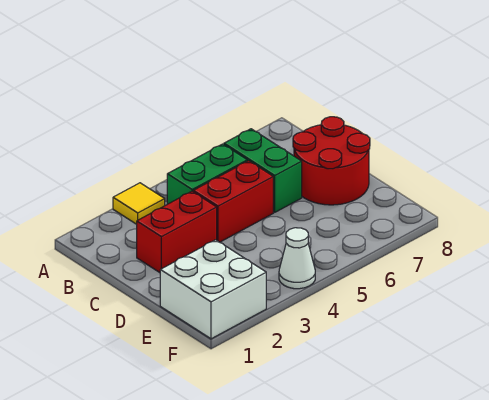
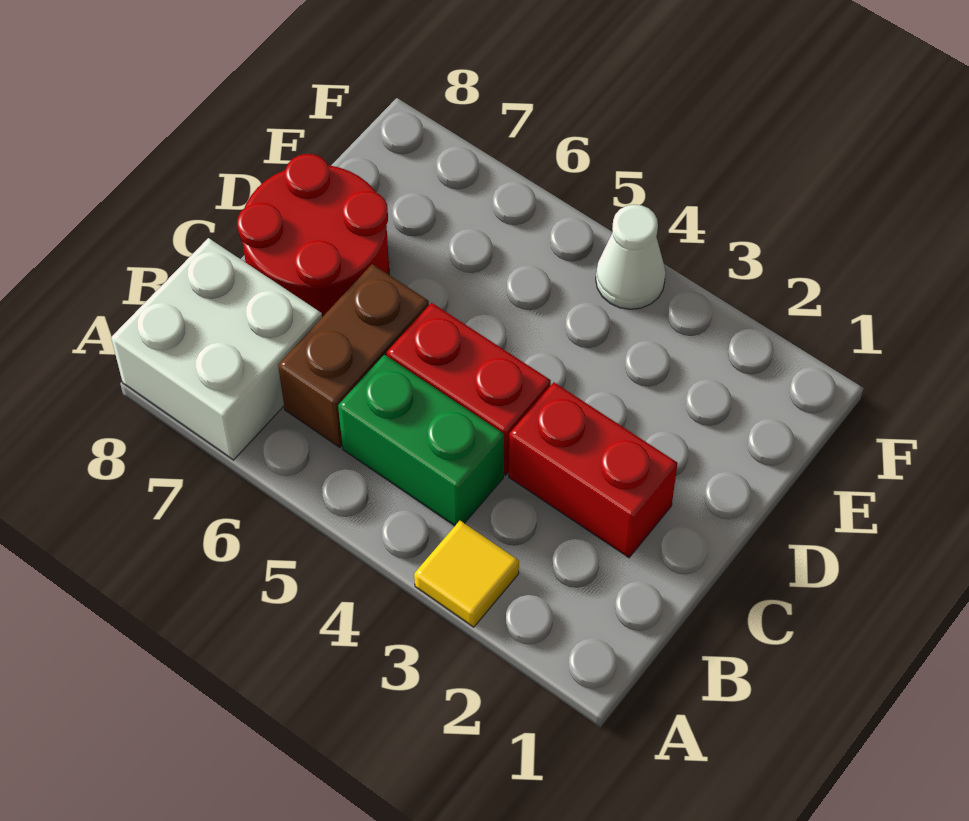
green 1x2 brick [224,129,302,212] -> brown 1x2 brick [278,264,429,447]
white 2x2 brick [160,240,266,339] -> white 2x2 brick moved to [111,238,322,460]

